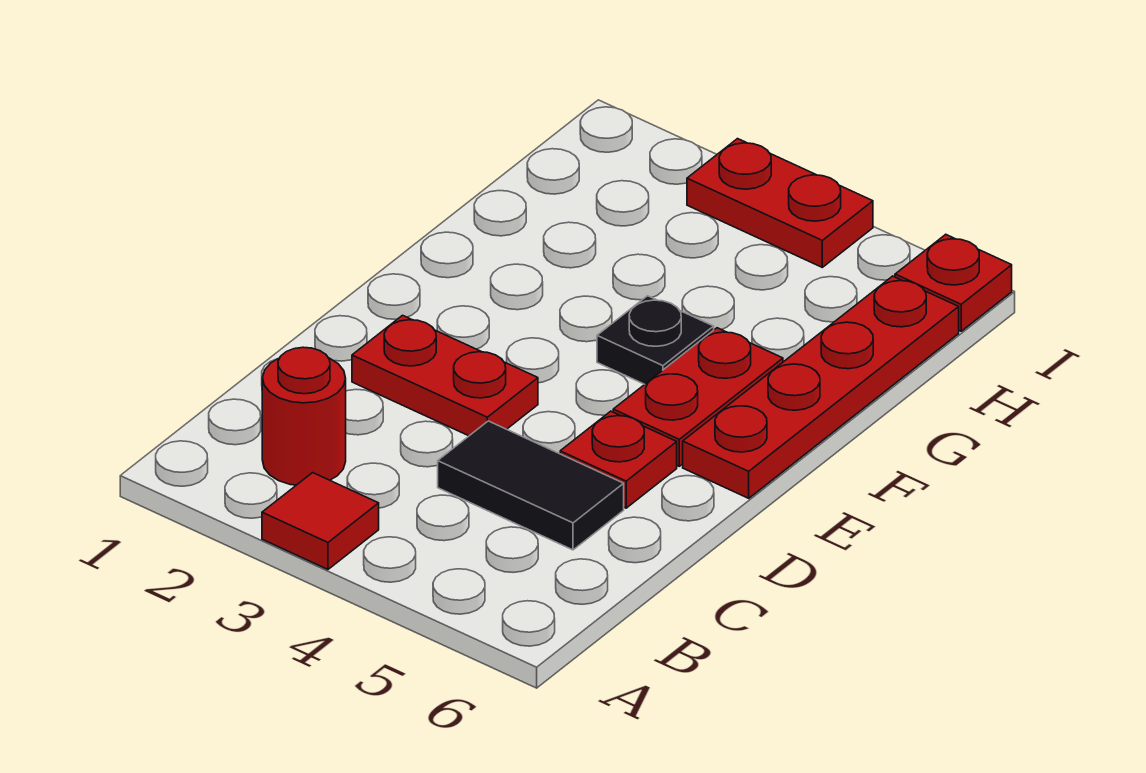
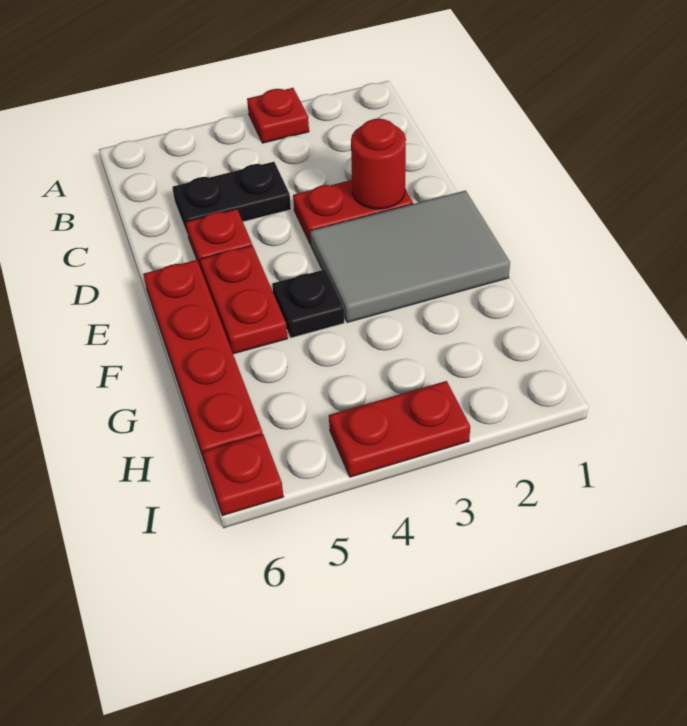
red 1x1 tile [262,473,379,569] -> red 1x1 plate [247,88,309,143]
red 1x1 round brick [262,347,346,485] -> red 1x1 round brick moved to [351,119,406,209]
black 1x2 tile [438,421,624,550] -> black 1x2 plate [172,162,291,235]
none -> grey 2x3 tile [310,191,510,322]

